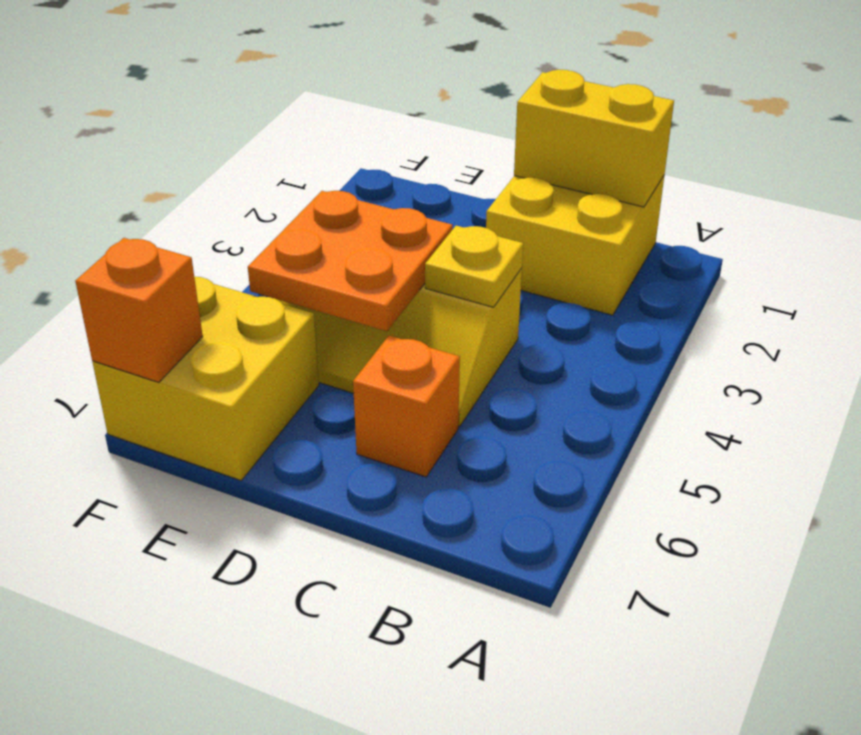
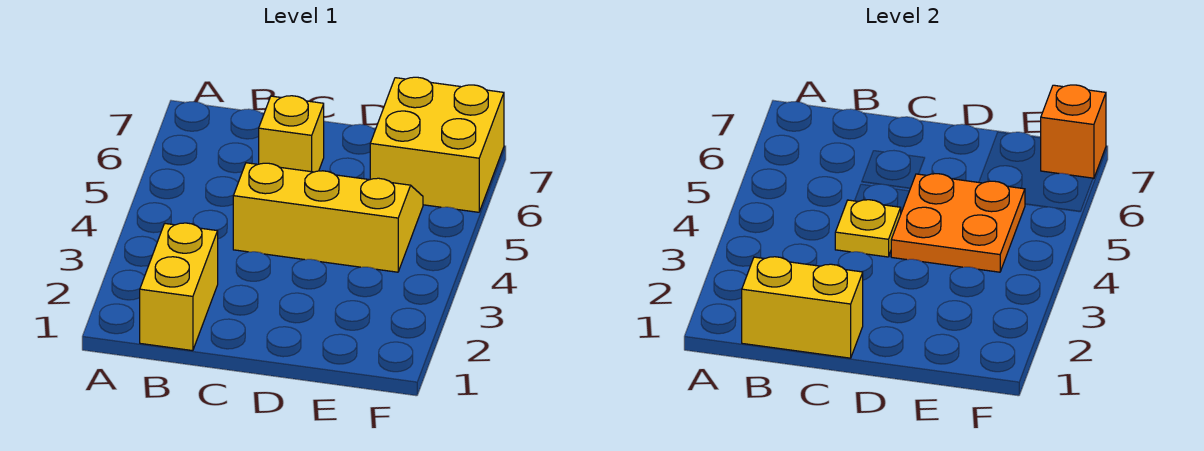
yellow 2x2 brick [486,176,664,315] -> yellow 1x2 brick [140,223,218,351]
orange 1x1 brick [353,336,460,477] -> yellow 1x1 brick [259,96,324,172]

